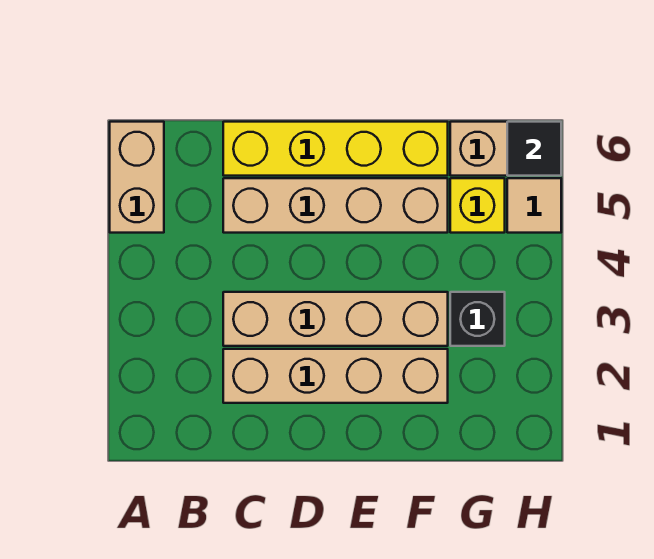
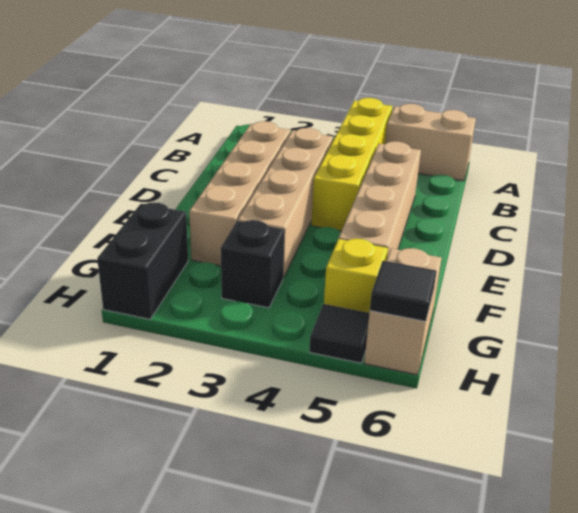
yellow 1x4 brick [223,122,448,176] -> yellow 1x4 brick moved to [311,98,393,231]
none -> black 1x2 brick [97,202,188,319]
tan 1x1 tile [507,178,561,233] -> black 1x1 tile [309,304,369,363]

